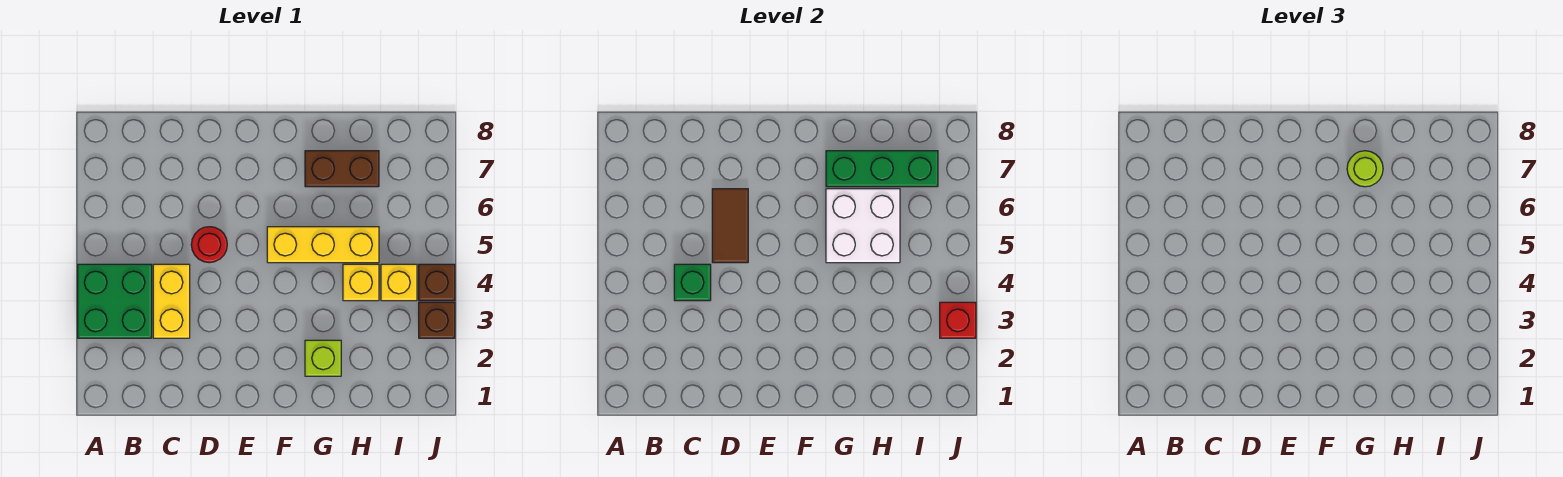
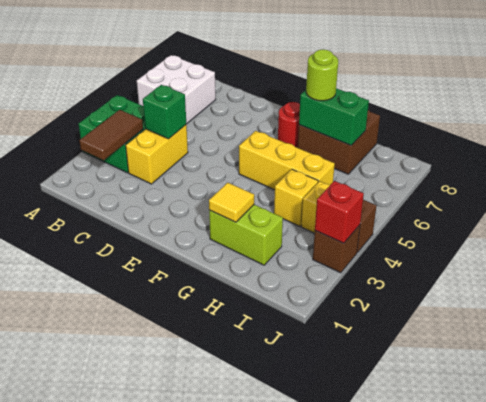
red 1x1 round brick [191,227,227,263] -> red 1x1 round brick moved to [278,102,300,148]
brown 1x2 tile [712,189,748,263] -> brown 1x2 tile moved to [79,110,143,160]
lime 1x1 brick [305,340,341,376] -> lime 1x2 brick [209,205,283,265]
none -> yellow 1x1 tile [209,183,254,222]
white 2x2 brick [826,189,900,263] -> white 2x2 brick moved to [137,55,216,124]
brown 1x2 brick [305,151,379,187] -> brown 2x2 brick [298,110,380,174]
green 1x3 brick [826,151,938,187] -> green 1x2 brick [299,88,369,145]

